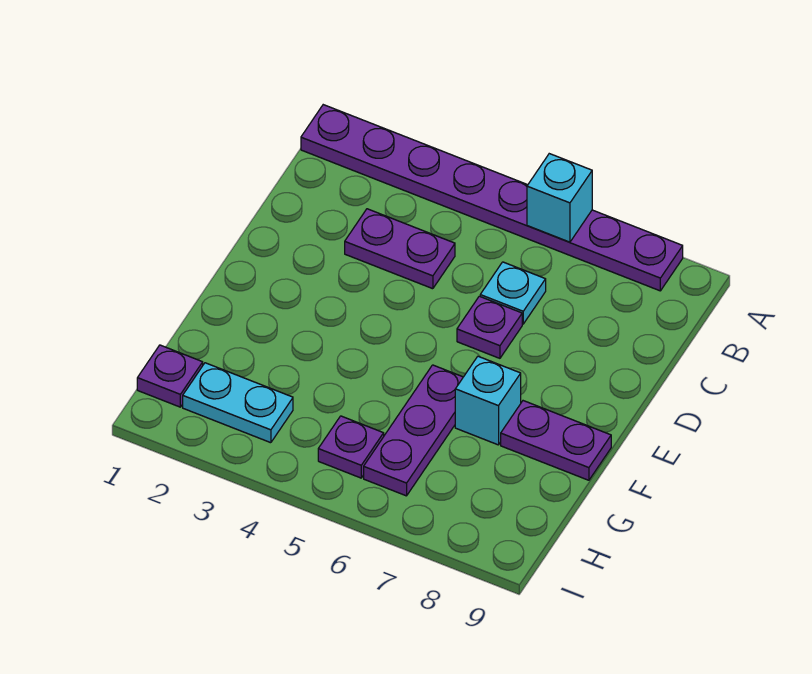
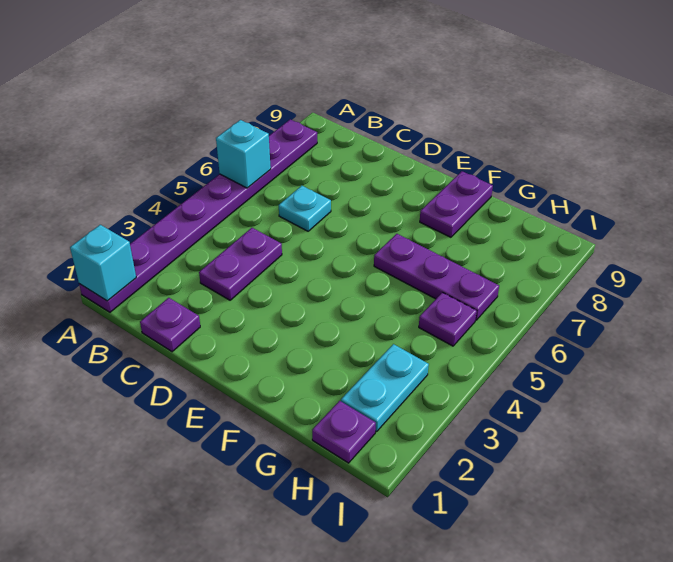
purple 1x1 plate [457,296,522,358] -> purple 1x1 plate moved to [140,298,200,352]
cyan 1x1 brick [455,356,521,445] -> cyan 1x1 brick moved to [70,225,136,301]

